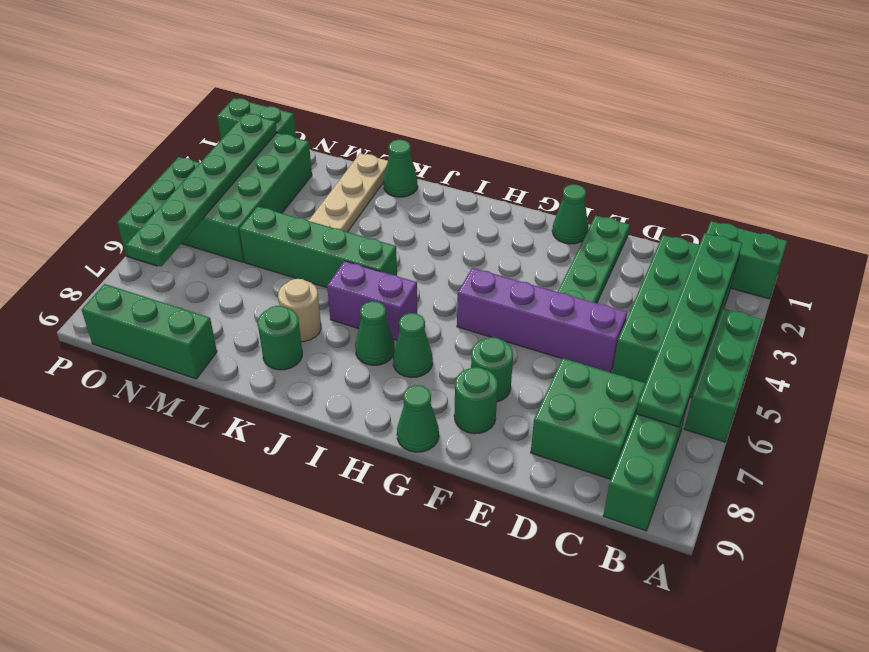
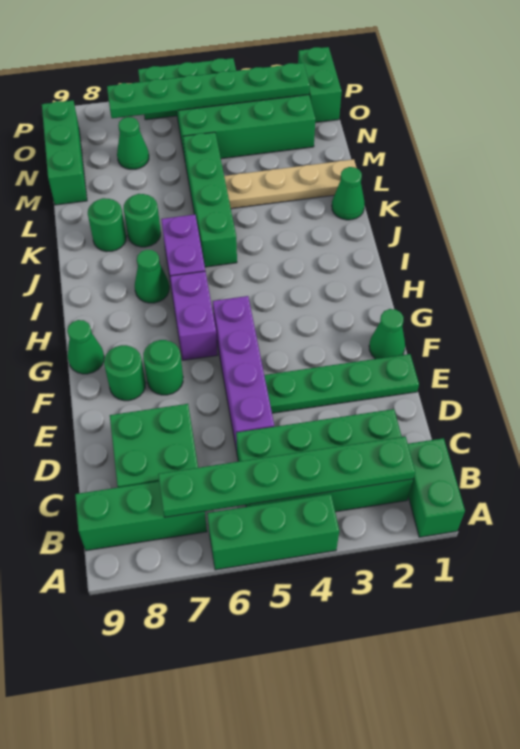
none -> purple 1x2 brick [170,271,218,360]
green 1x1 cone [393,313,433,378] -> green 1x1 cone moved to [117,117,149,169]
tan 1x1 round brick [278,279,321,342] -> green 1x1 round brick [124,194,161,247]

